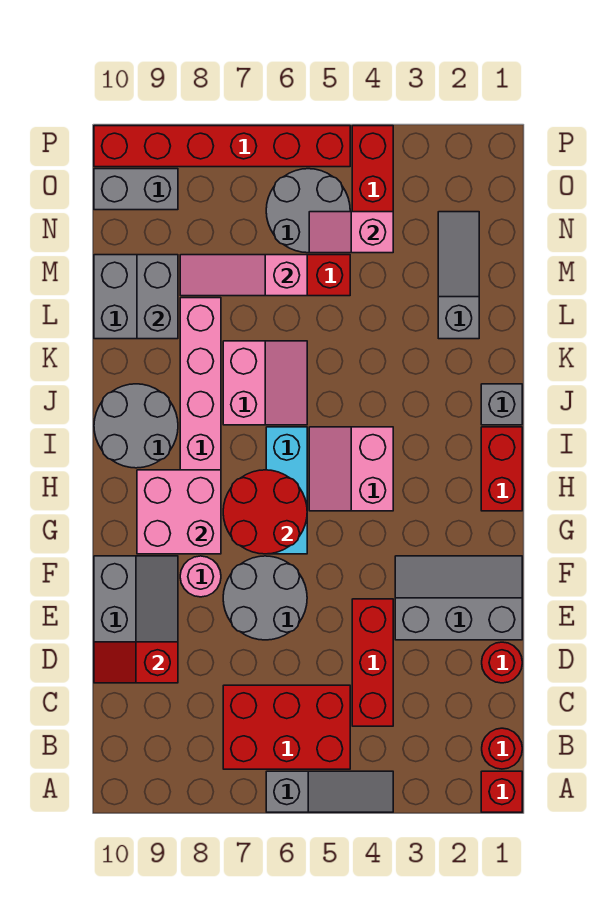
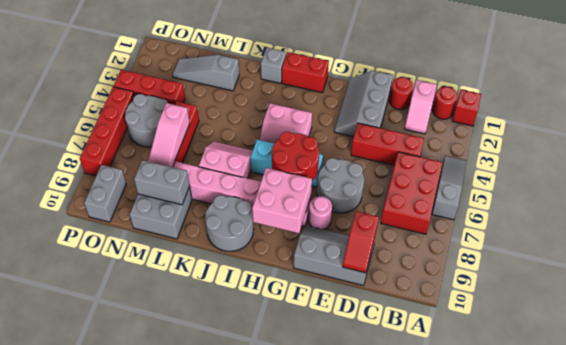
pink 1x2 slope [309,212,393,253] -> pink 1x2 slope moved to [405,80,437,134]
red 1x6 brick [94,126,350,167] -> red 1x4 brick [80,87,134,176]

